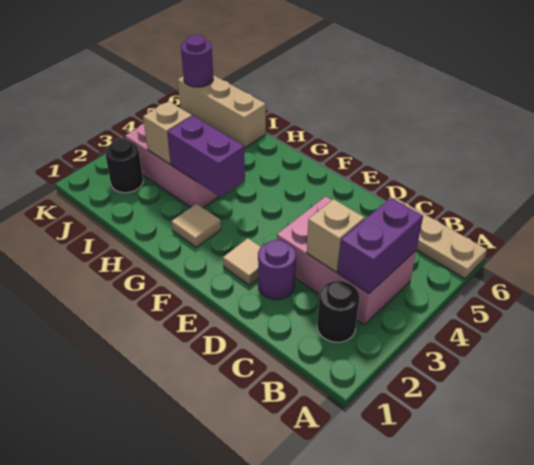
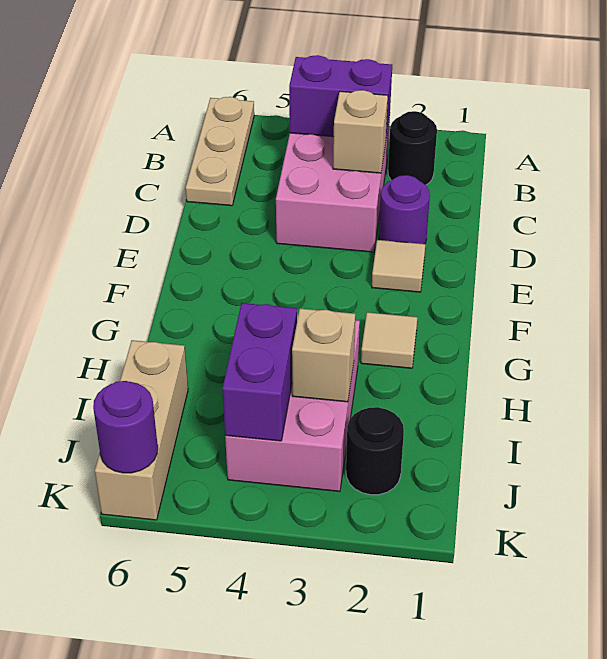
purple 1x2 brick [168,116,245,197] -> purple 1x2 brick moved to [222,303,297,441]

